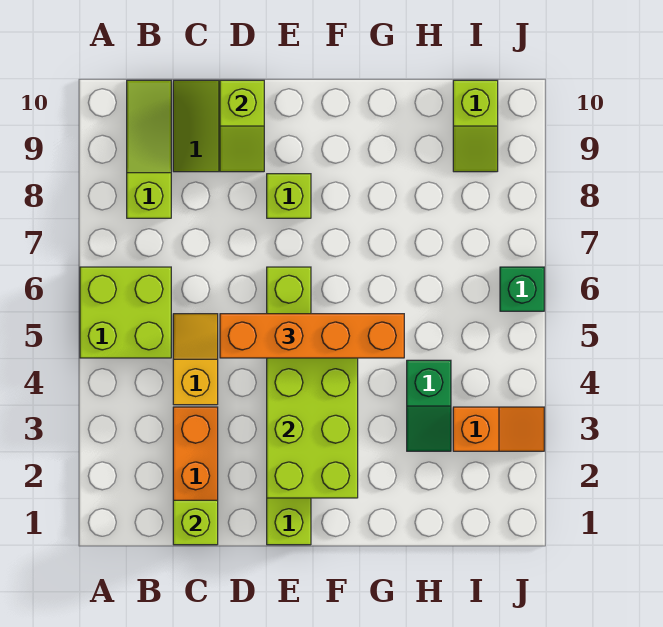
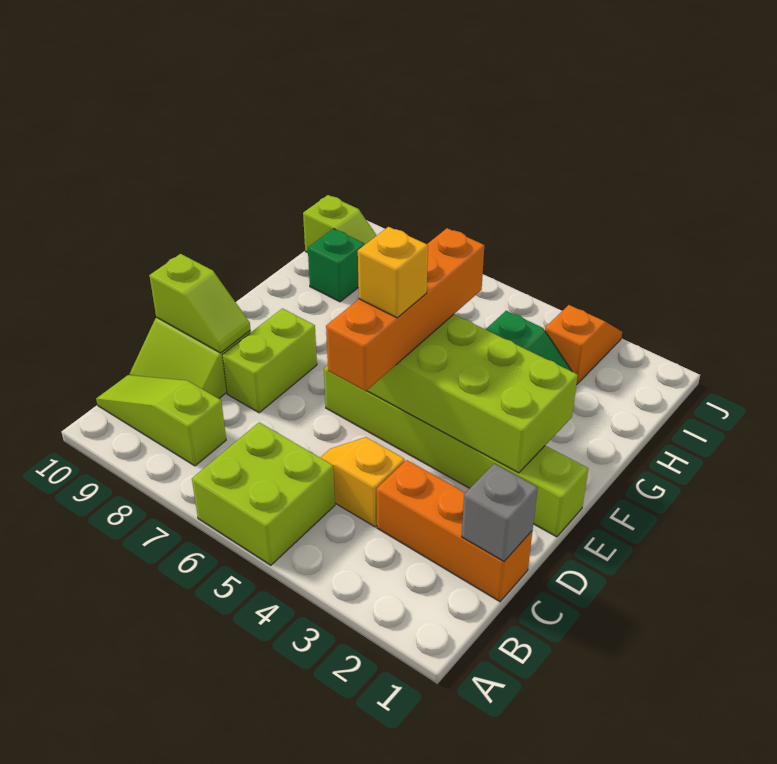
lime 1x1 brick [173,500,218,545] -> grey 1x1 brick [462,464,538,561]
none -> yellow 1x1 brick [358,227,428,318]
lime 1x1 brick [267,174,311,218] -> lime 1x2 brick [223,308,317,413]
green 1x1 brick [500,267,544,311] -> green 1x1 brick moved to [308,229,364,302]

